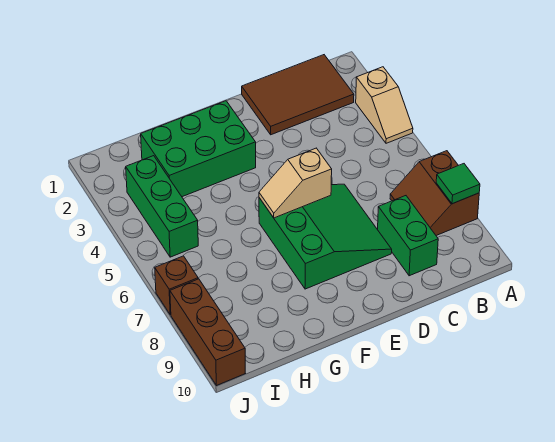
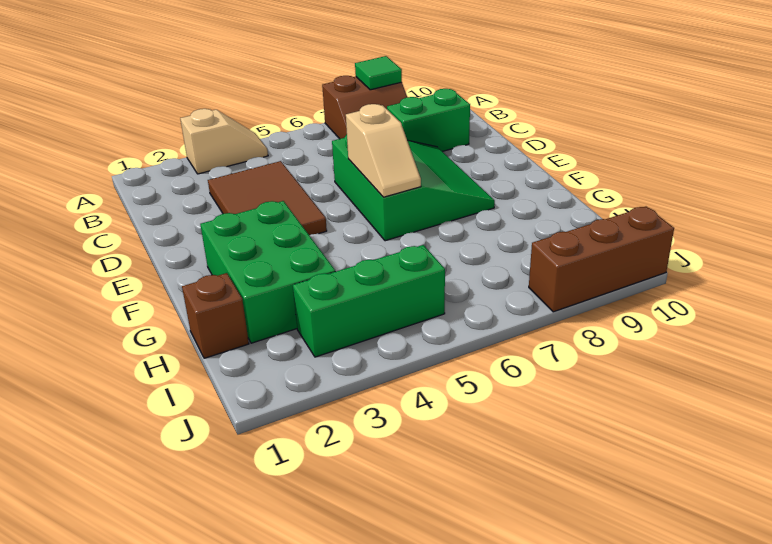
brown 2x3 tile [242,55,354,135] -> brown 2x3 tile moved to [208,161,327,235]
green 3x3 slope [259,184,392,289] -> green 3x3 slope turned to [332,135,495,241]
brown 1x1 brick [155,256,198,315] -> brown 1x1 brick moved to [182,273,249,358]

